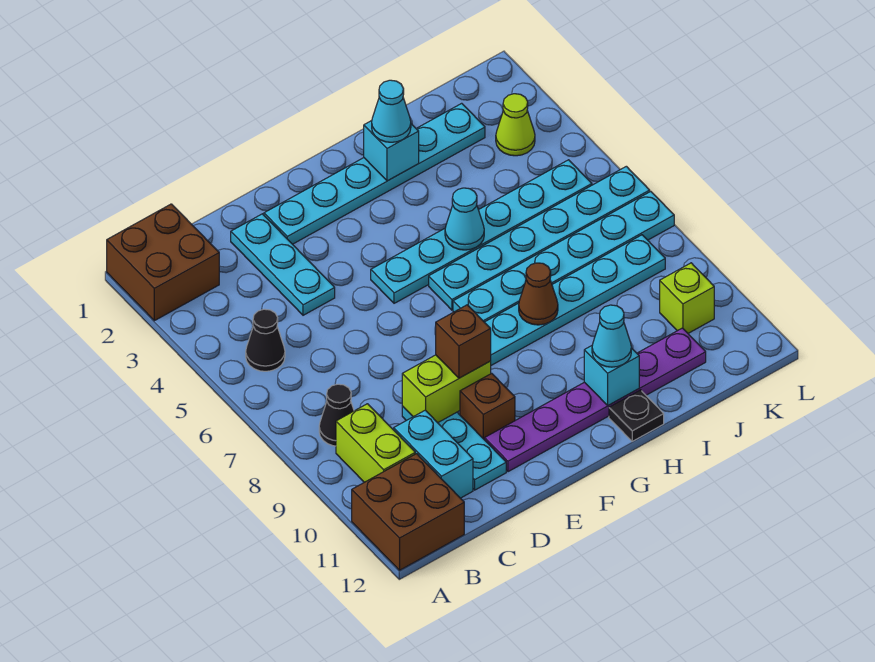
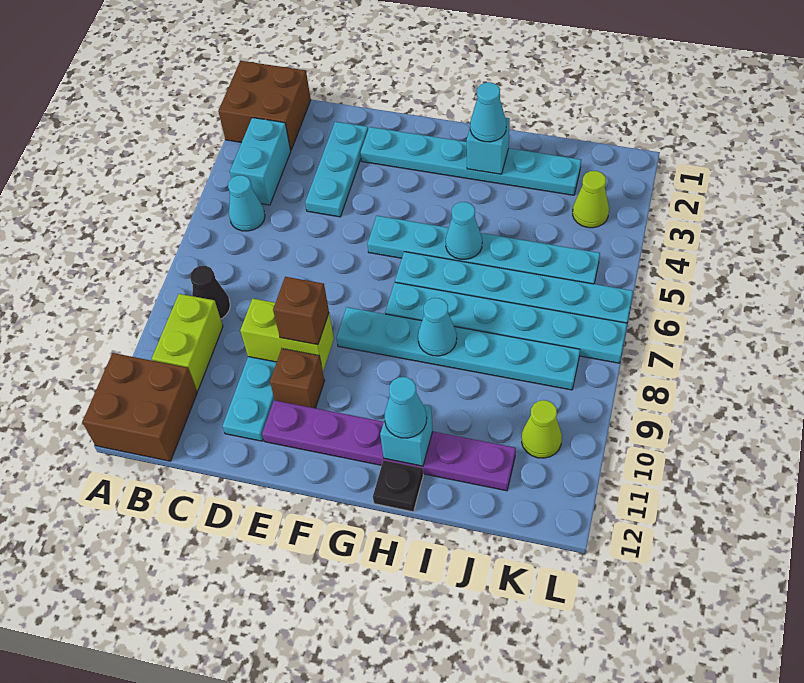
black 1x1 cone [246,309,285,371] -> cyan 1x1 cone [228,175,265,231]
cyan 1x2 brick [394,410,473,498] -> cyan 1x2 brick moved to [230,118,291,205]
brown 1x1 cone [519,263,558,325] -> cyan 1x1 cone [418,298,457,356]
lime 1x1 brick [660,263,714,333] -> lime 1x1 cone [522,400,562,458]

